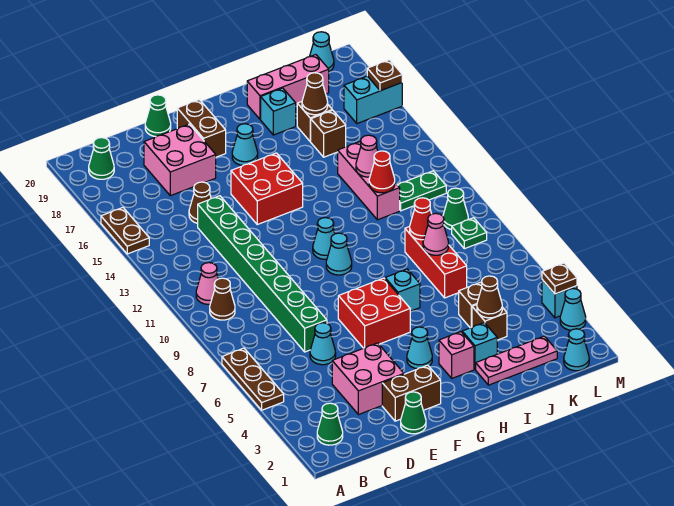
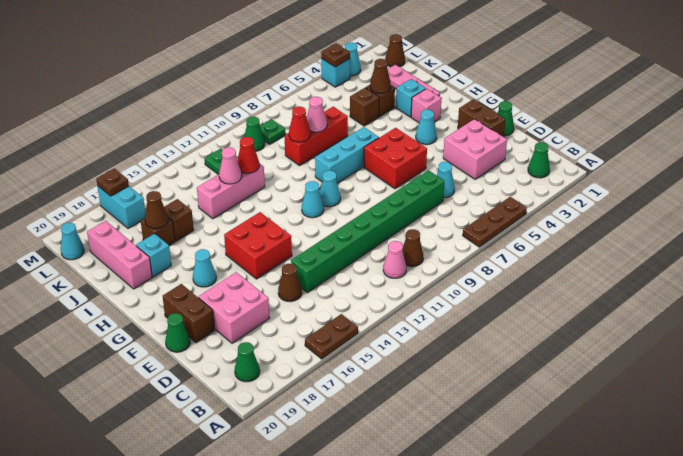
brown 1x2 brick [177,100,226,157] -> brown 1x2 brick turned to [163,284,215,343]
cyan 1x1 brick [385,269,420,311] -> cyan 1x3 brick [315,127,379,183]
cyan 1x1 cone [564,329,589,371] -> brown 1x1 cone [385,34,405,67]

